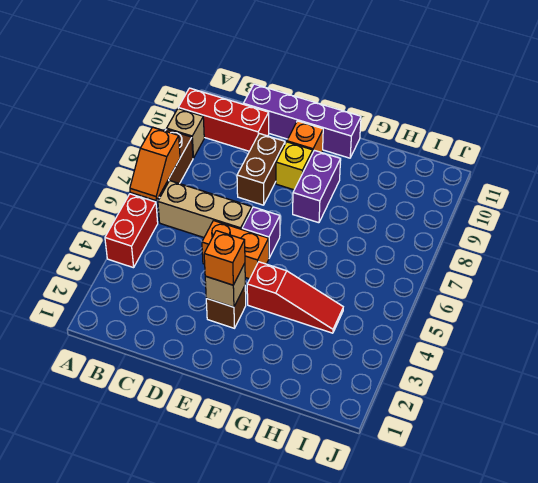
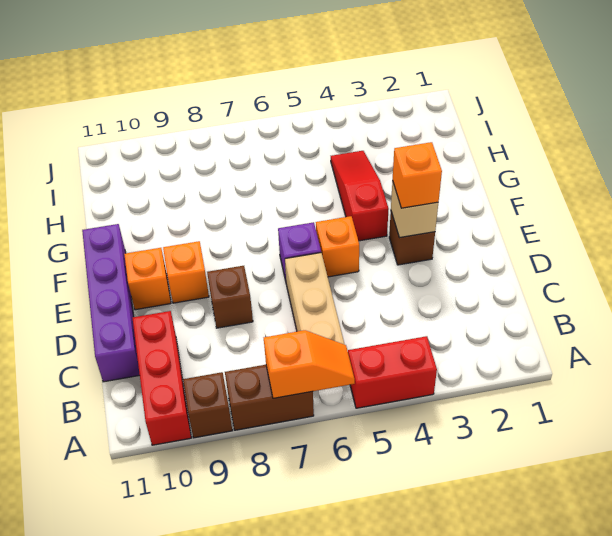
tan 1x1 brick [167,109,204,158] -> brown 1x1 brick [183,372,232,438]
orange 1x2 brick [202,221,269,279] -> orange 1x1 brick [316,216,359,277]
brown 1x2 brick [237,134,285,205] -> brown 1x1 brick [207,266,253,328]
yellow 1x1 brick [276,142,313,190] -> orange 1x1 brick [163,241,209,303]
purple 1x2 brick [293,150,341,223] -> none

